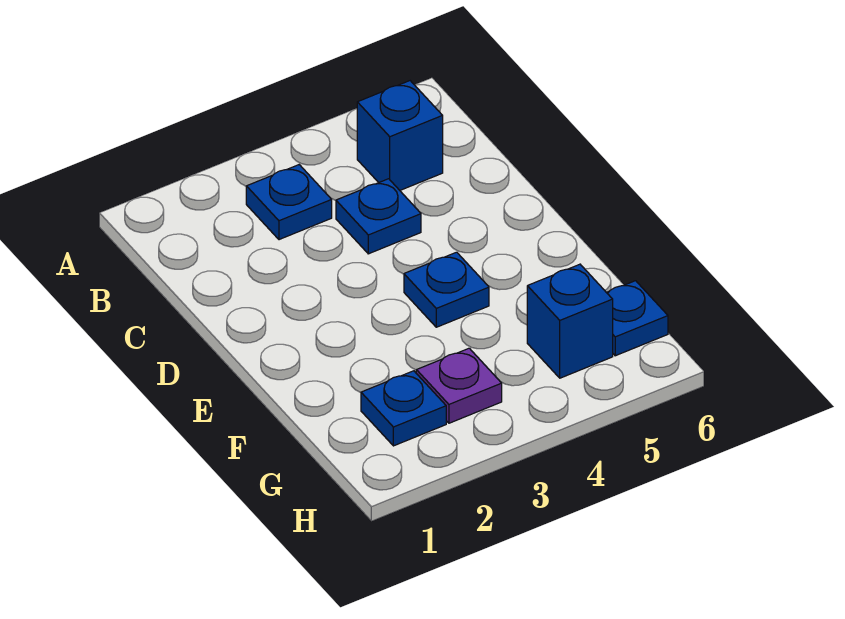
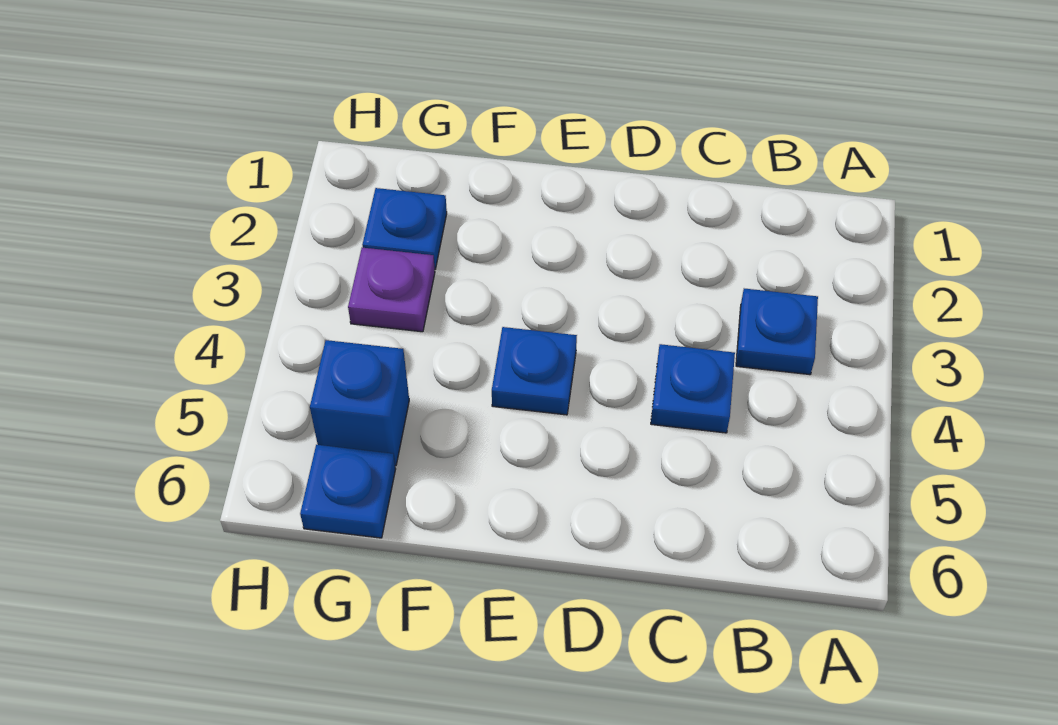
blue 1x1 brick [357,81,443,190] -> none

